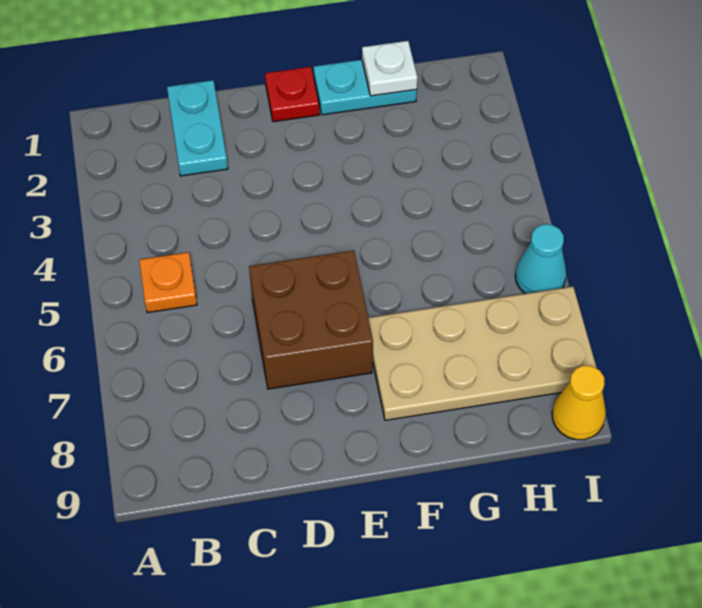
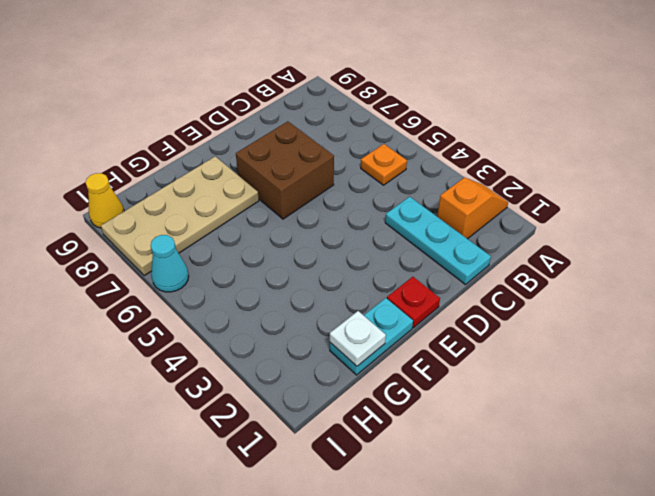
none -> orange 1x2 slope [437,177,508,239]
cyan 1x2 plate [167,80,228,176] -> cyan 1x3 plate [385,197,491,285]

